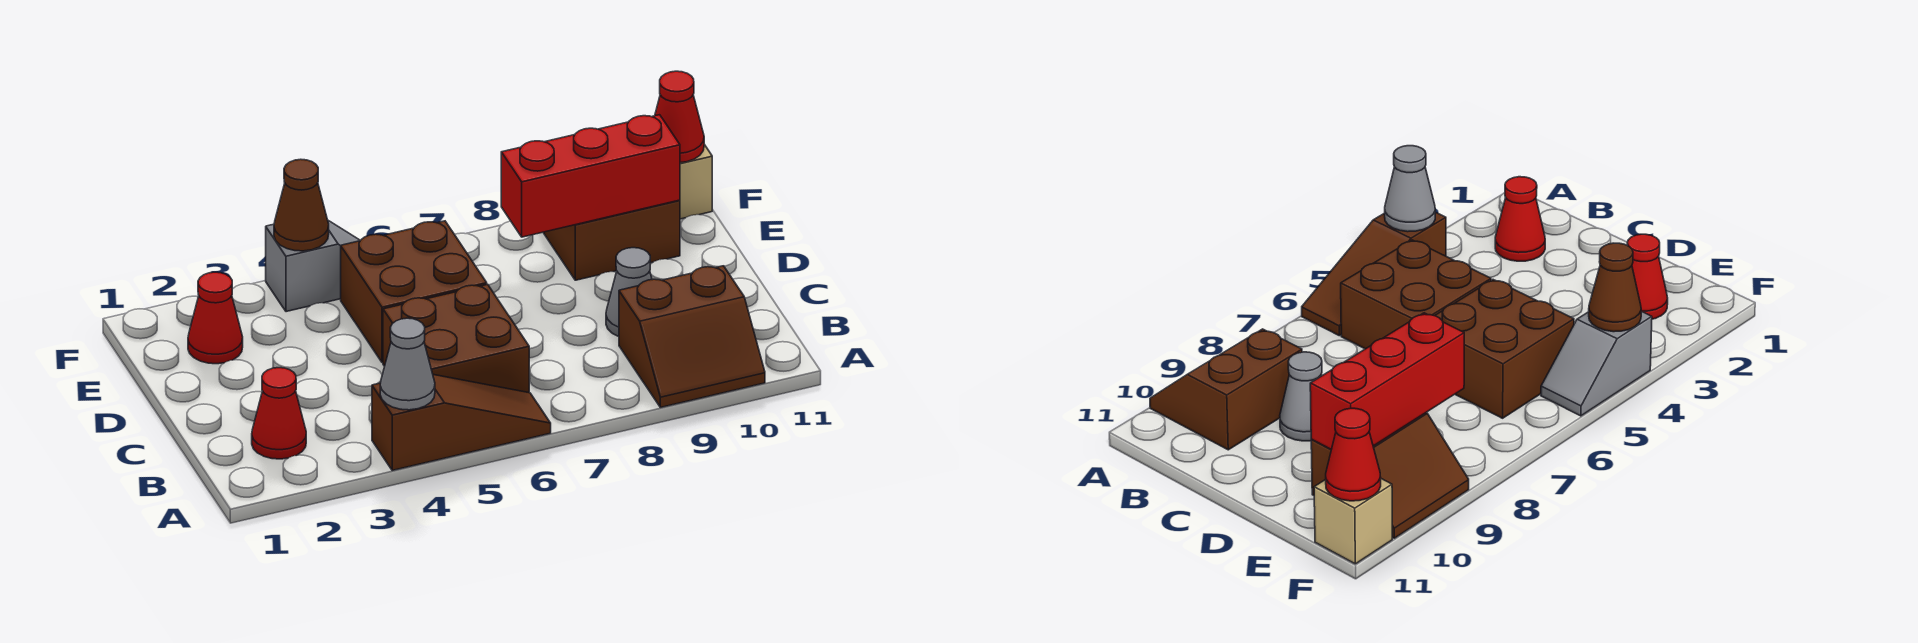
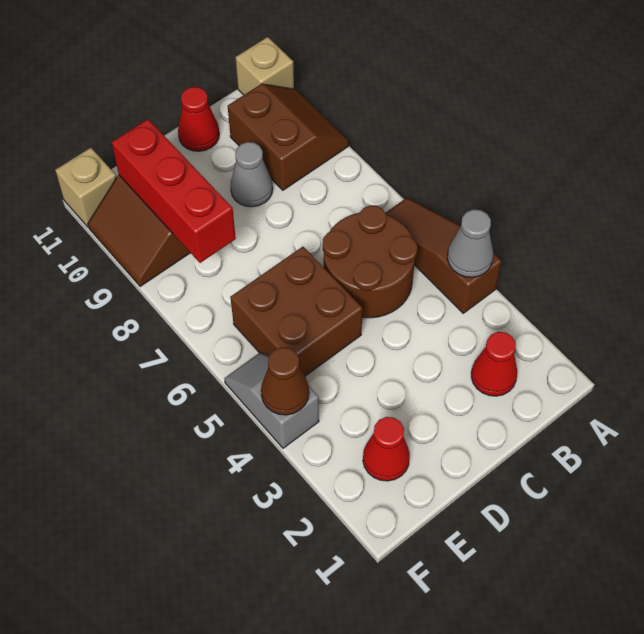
none -> tan 1x1 brick [235,37,294,95]
brown 2x2 brick [383,284,529,393] -> brown 2x2 round brick [323,205,417,318]
red 1x1 cone [655,71,704,163] -> red 1x1 cone moved to [178,87,219,151]

